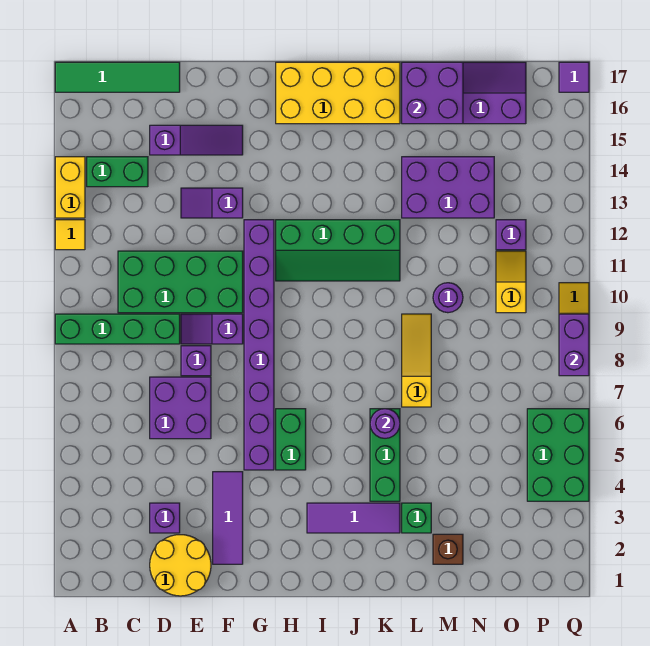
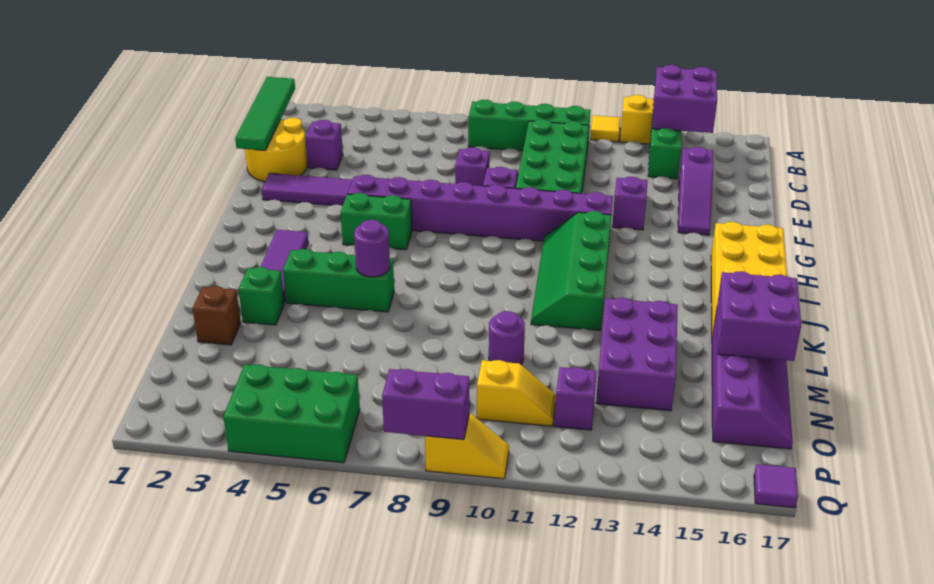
green 1x4 brick [55,314,180,344] -> green 1x4 brick turned to [468,100,591,151]
green 1x4 tile [55,62,180,92] -> green 1x4 tile moved to [235,77,295,151]
purple 2x2 brick [150,377,211,439] -> purple 2x2 brick moved to [652,65,717,133]
yellow 1x3 slope [402,314,431,407] -> none

